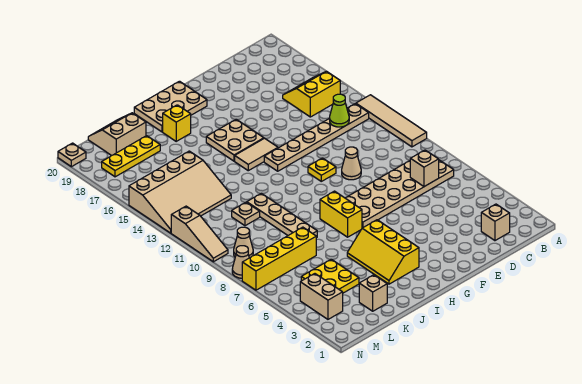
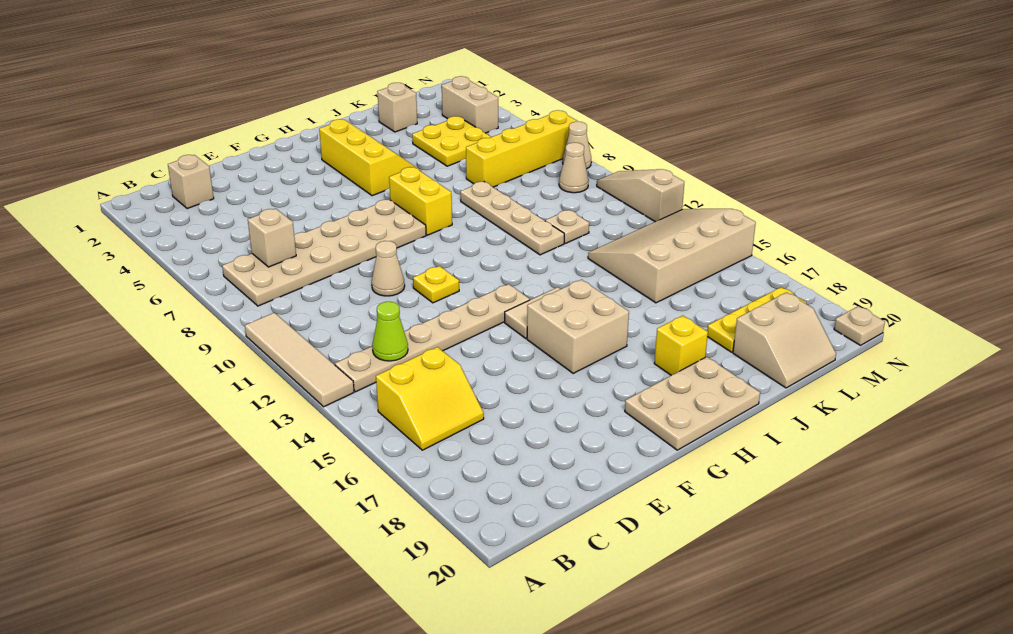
tan 2x2 plate [206,119,264,161] -> tan 2x2 brick [527,280,629,373]

